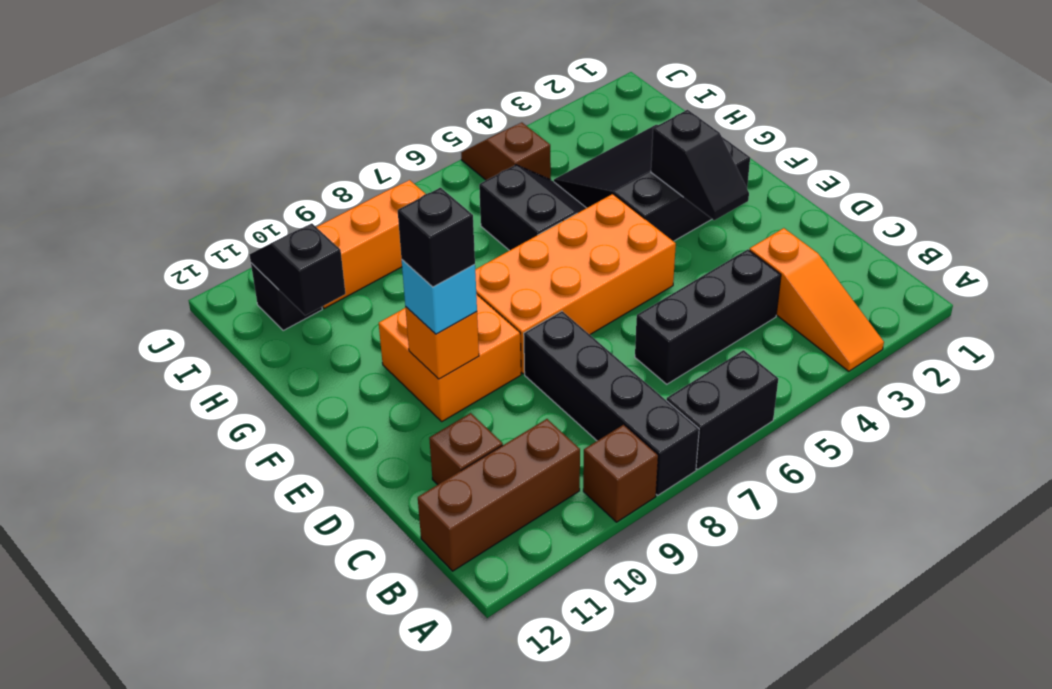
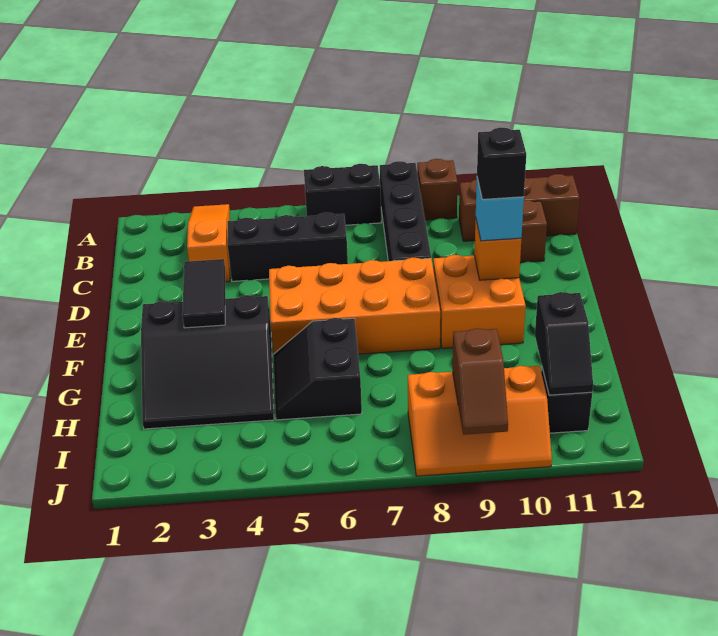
black 1x2 slope [651,110,749,220] -> black 1x2 tile [182,259,225,328]
brown 1x2 slope [461,122,551,180] -> brown 1x2 slope moved to [452,328,508,435]

